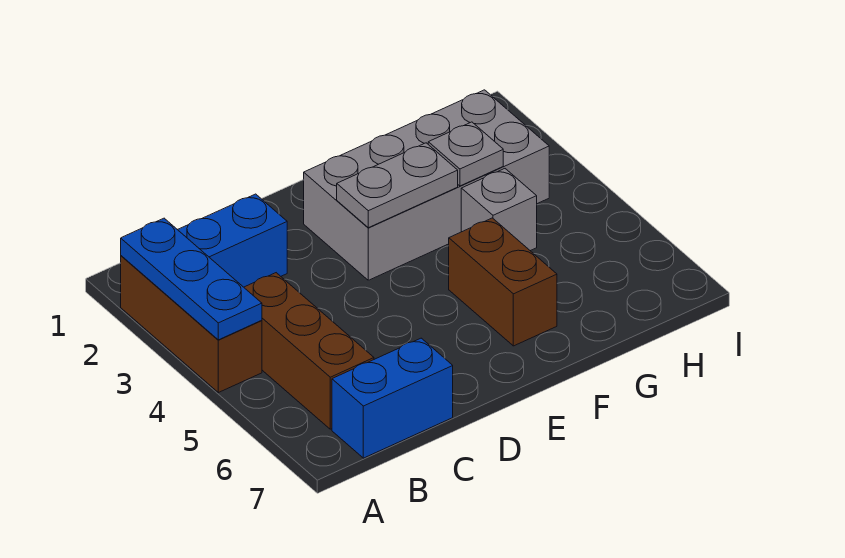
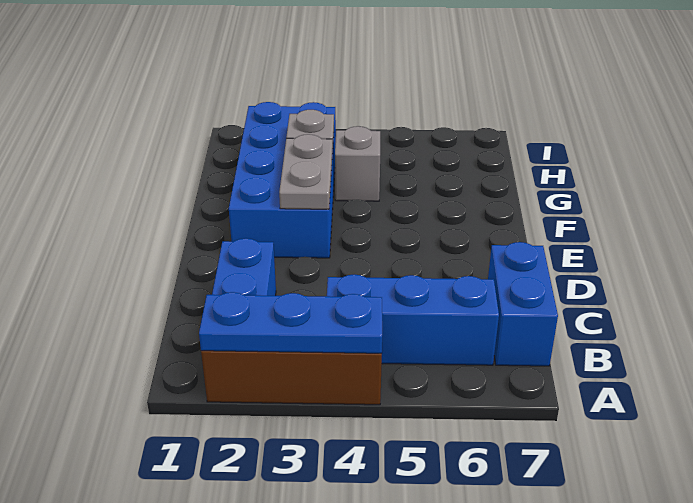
brown 1x3 brick [244,273,374,429] -> blue 1x3 brick [327,274,499,365]
grey 2x4 brick [304,90,549,280] -> blue 2x4 brick [229,102,336,258]
brown 1x2 brick [449,218,557,346] -> none

